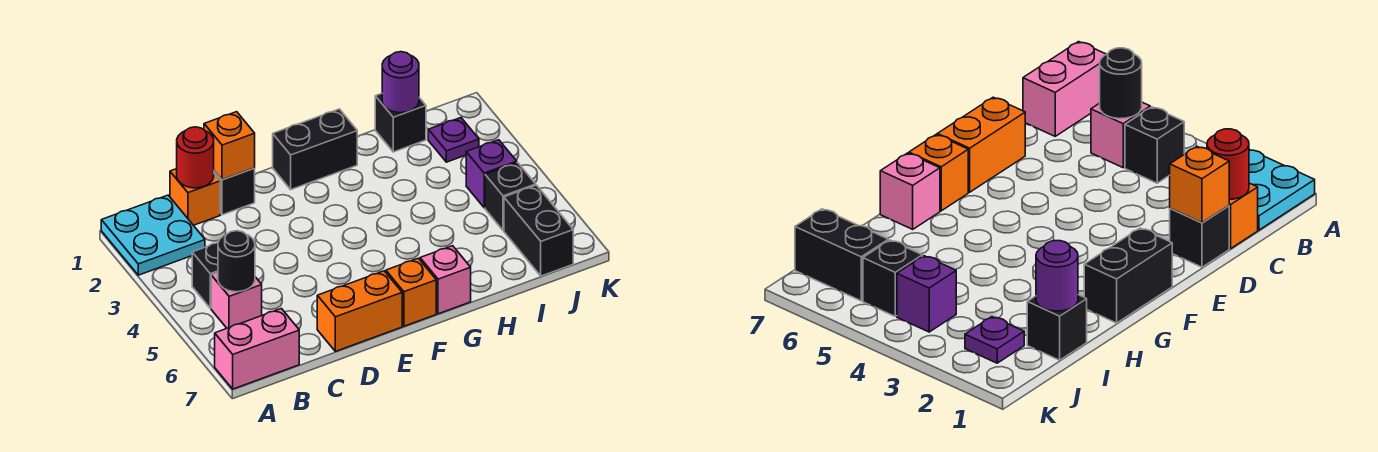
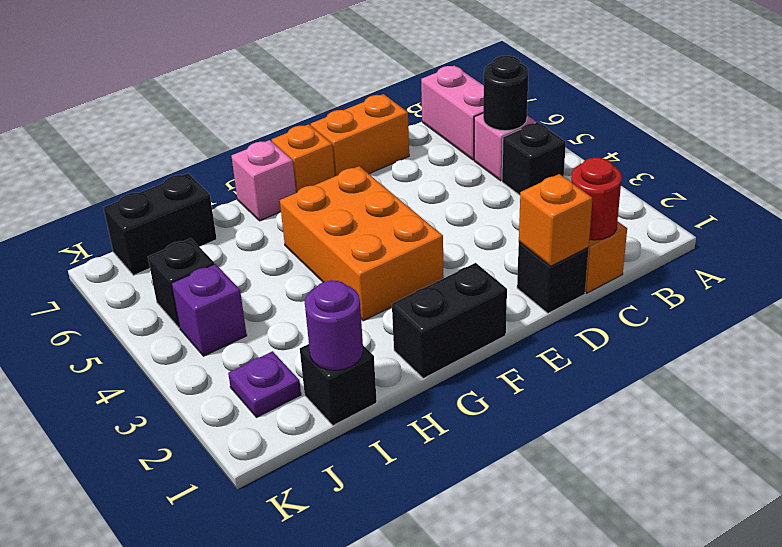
cyan 2x2 plate [101,195,205,275] -> none
pink 1x2 brick [215,309,299,389] -> pink 1x2 brick turned to [421,65,484,160]
none -> orange 2x3 brick [280,166,444,321]
black 1x2 brick [504,185,573,276] -> black 1x2 brick turned to [103,173,217,275]

